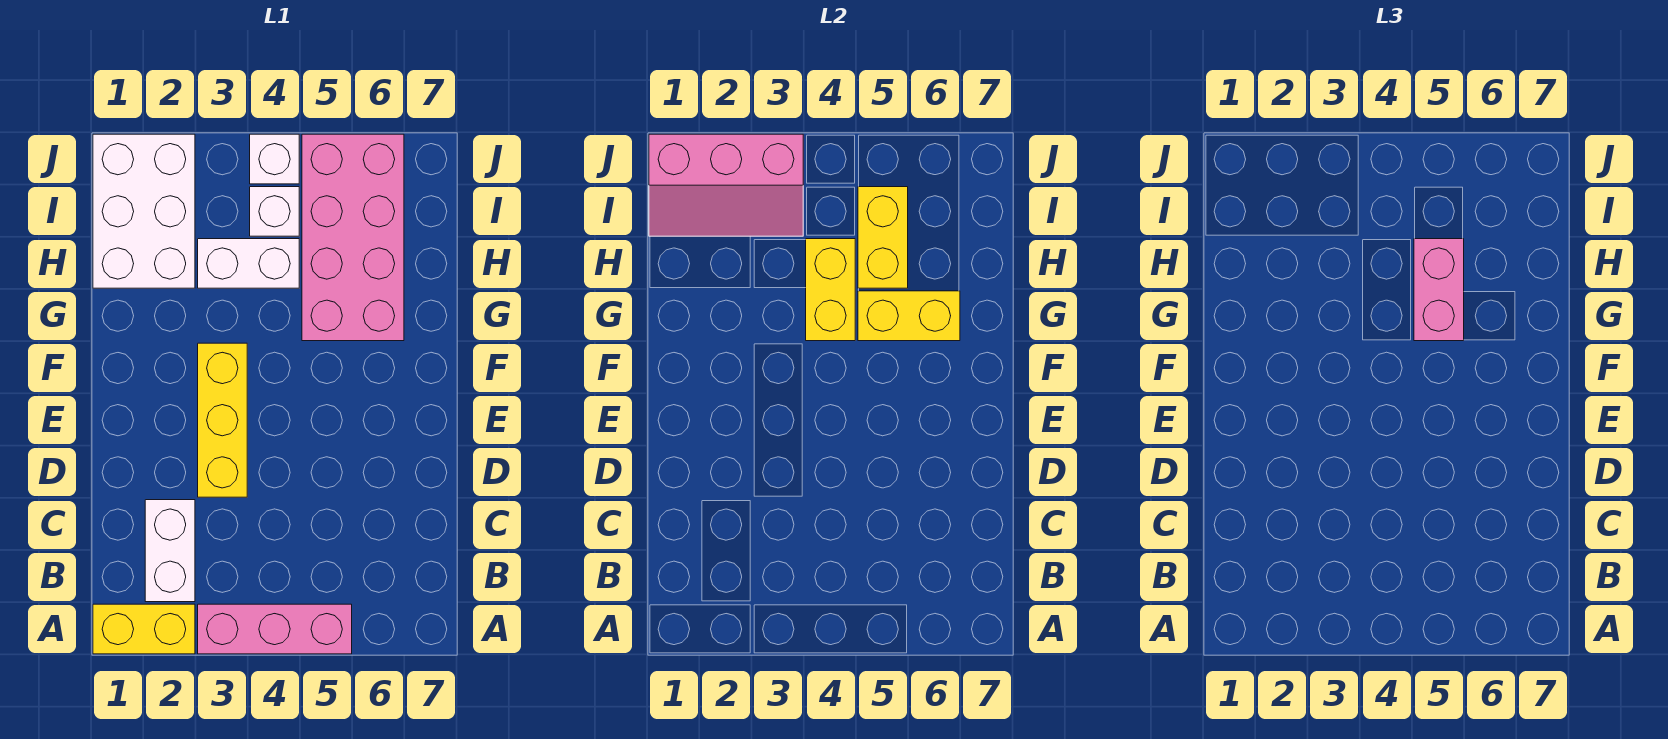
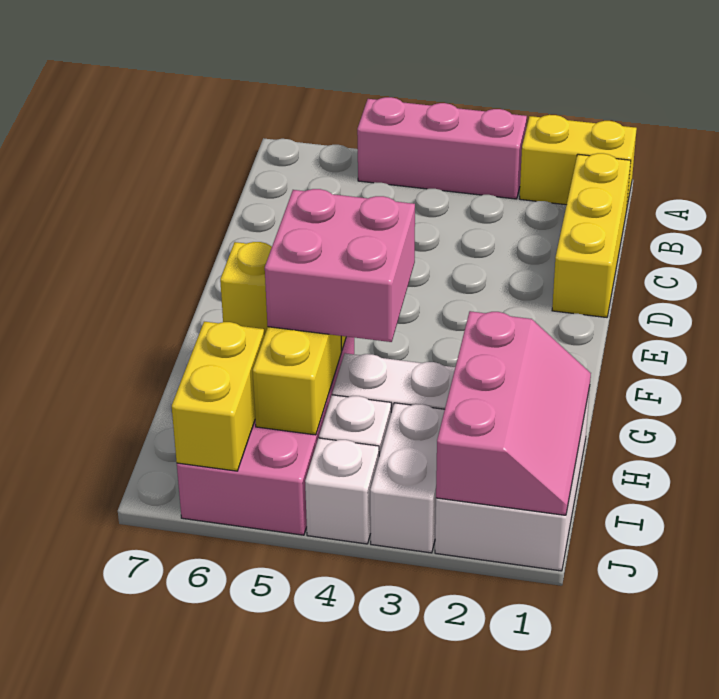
white 1x2 brick [145,500,195,602] -> white 1x2 brick moved to [370,403,445,553]
yellow 1x3 brick [198,343,247,497] -> yellow 1x3 brick moved to [552,153,631,317]
yellow 1x2 brick [806,239,855,341] -> yellow 1x2 brick moved to [172,322,264,471]
pink 1x2 brick [1414,239,1464,341] -> pink 2x2 brick [265,189,415,342]
pink 2x3 slope [649,134,803,236] -> pink 2x3 slope turned to [436,311,591,515]

